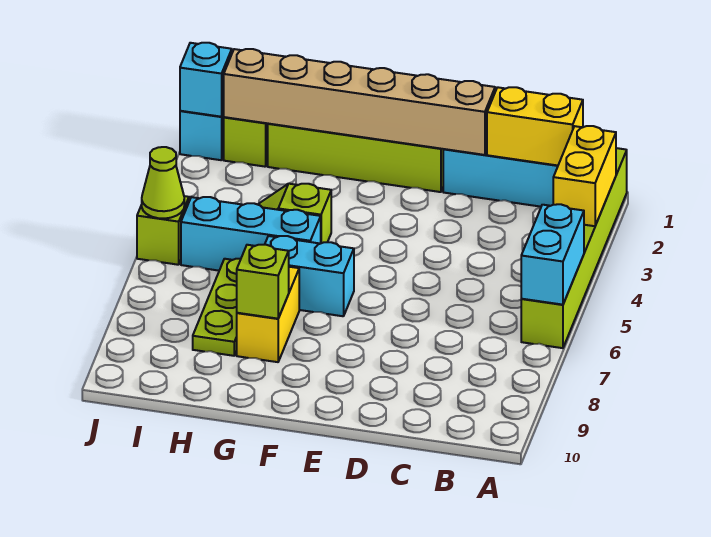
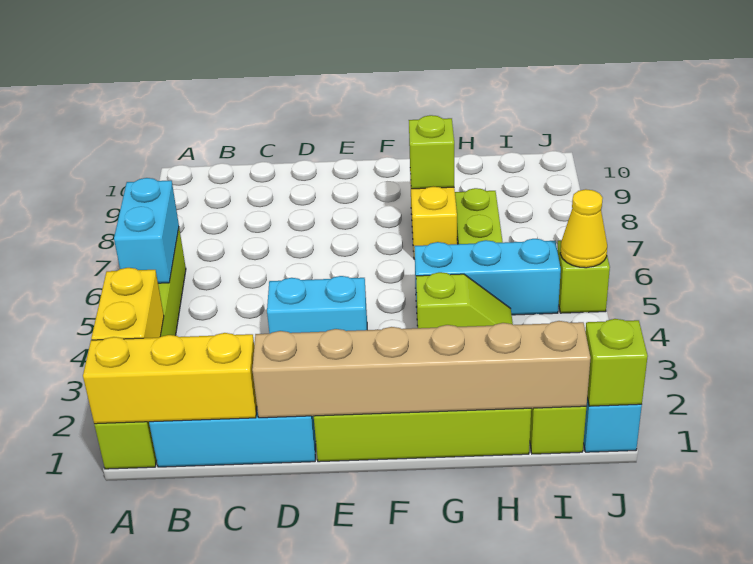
yellow 1x2 brick [487,87,583,165] -> yellow 1x3 brick [83,333,257,424]
cyan 1x2 brick [265,236,354,316] -> cyan 1x2 brick moved to [267,276,367,334]
cyan 1x1 brick [180,43,232,117] -> lime 1x1 brick [585,319,648,406]
lime 1x1 cone [142,147,184,219] -> yellow 1x1 cone [560,189,607,268]

